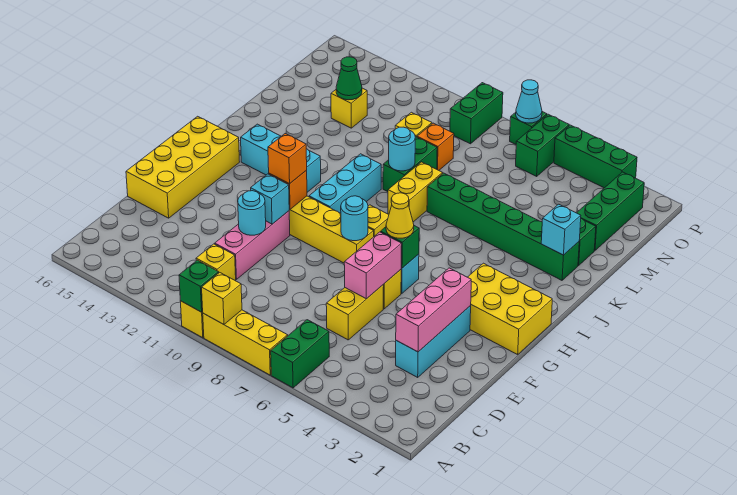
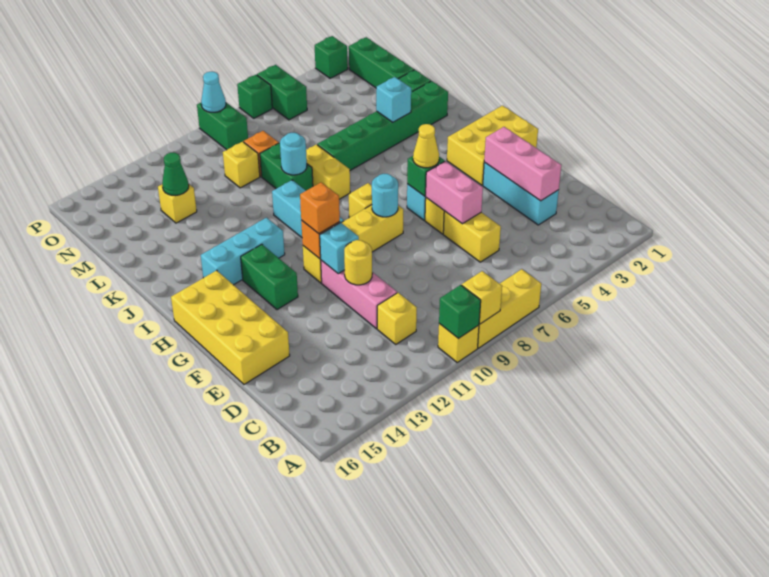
green 1x2 brick [271,320,329,388] -> green 1x2 brick moved to [241,244,298,310]
cyan 1x1 round brick [238,191,266,235] -> yellow 1x1 round brick [344,240,372,285]
cyan 1x1 brick [541,204,581,255] -> cyan 1x1 brick moved to [376,77,411,122]
green 1x3 brick [554,125,637,188] -> green 1x1 brick [315,36,348,78]
cyan 1x1 cone [516,80,542,123] -> cyan 1x1 cone moved to [201,72,226,112]

